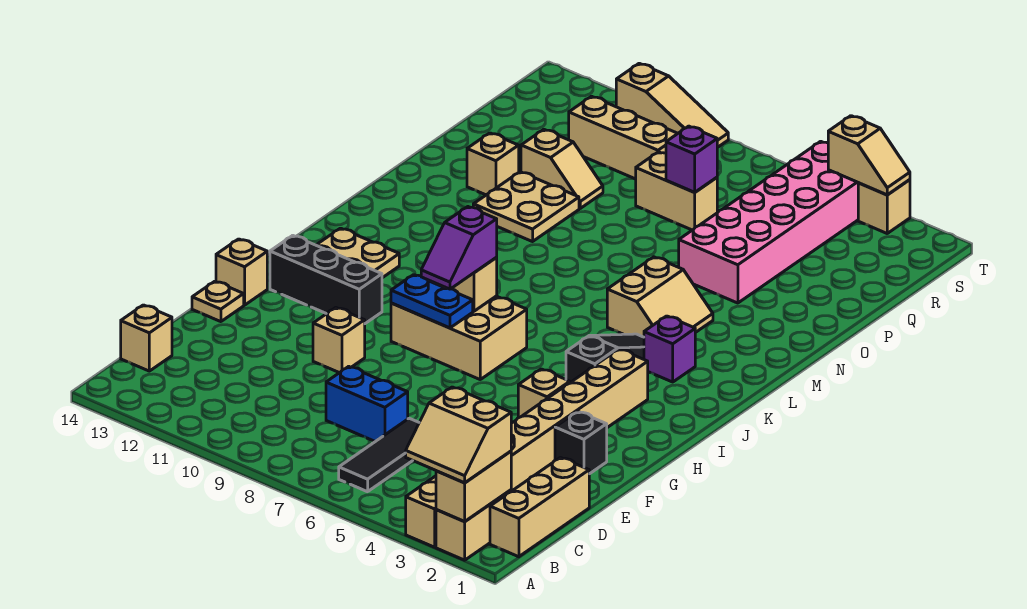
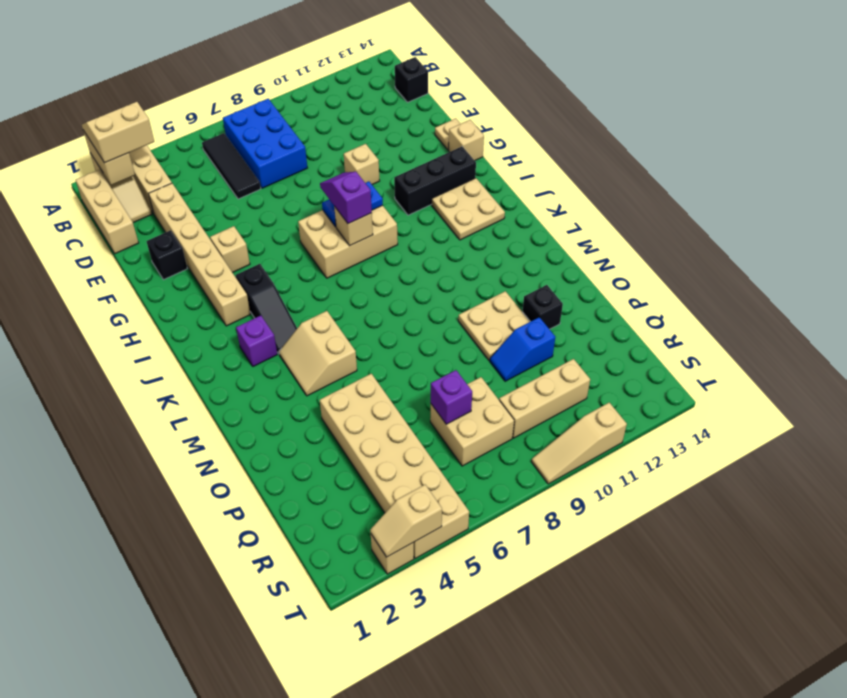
tan 1x1 brick [121,305,172,371] -> black 1x1 brick [395,57,428,102]
blue 1x2 brick [326,366,408,442] -> blue 2x3 brick [223,99,307,188]
pink 2x6 brick [679,141,858,303] -> tan 2x6 brick [320,374,469,558]
tan 1x1 brick [467,133,519,195] -> black 1x1 brick [522,285,563,329]
tan 1x2 slope [521,130,603,208] -> blue 1x2 slope [490,317,555,381]
tan 1x2 brick [636,152,717,230] -> tan 2x2 brick [430,377,514,466]

